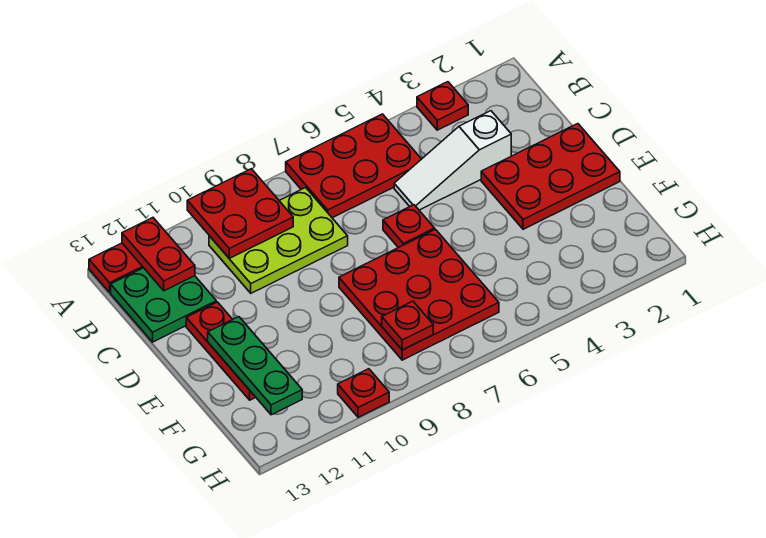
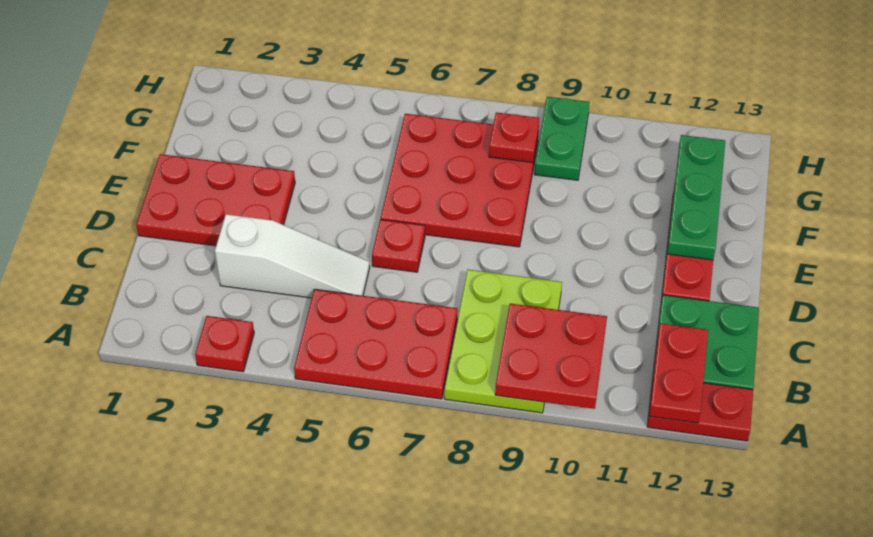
lime 2x3 plate [209,188,348,293] -> lime 2x3 plate turned to [444,270,562,413]
none -> green 1x2 plate [534,97,590,180]
red 1x1 plate [338,369,389,417] -> none

